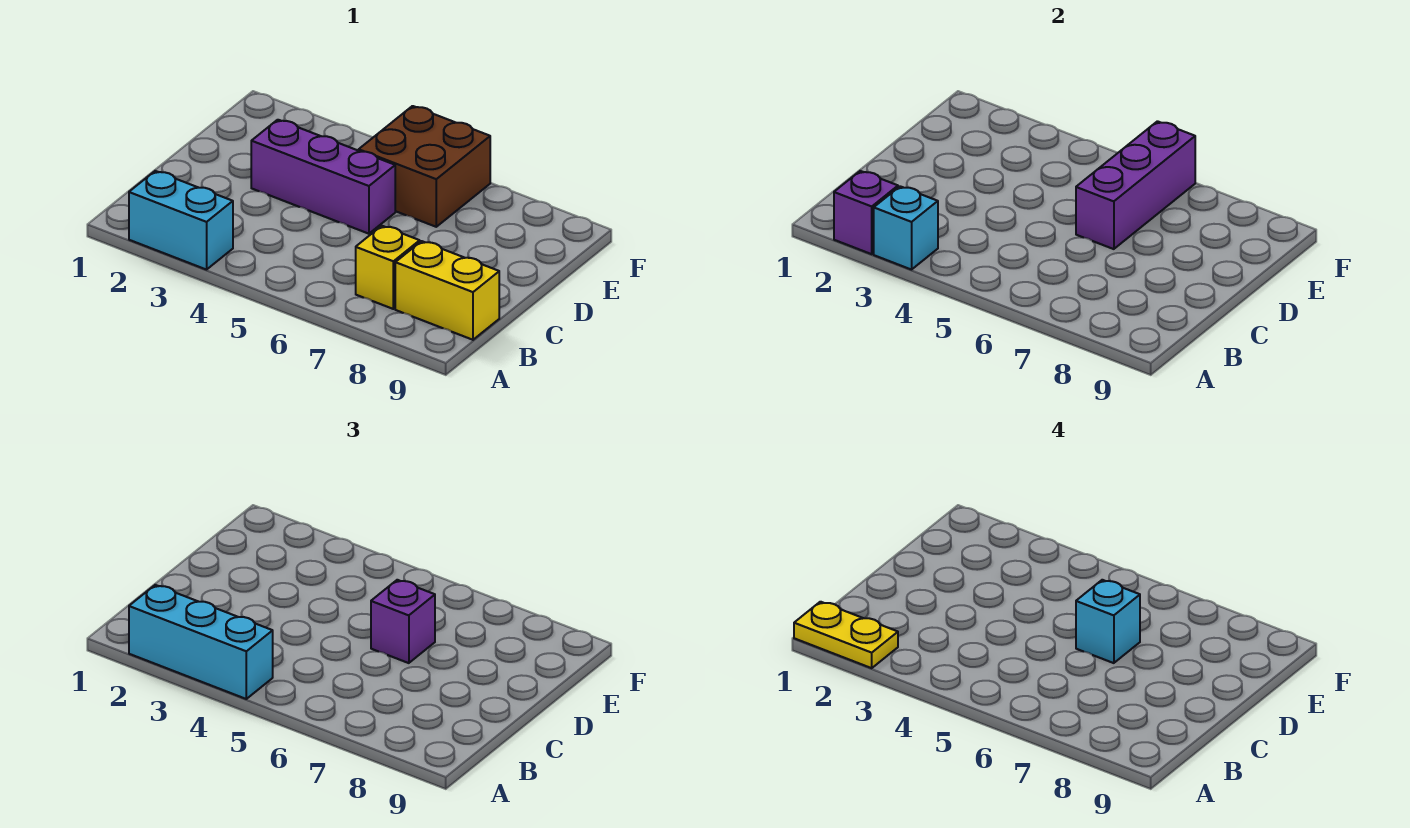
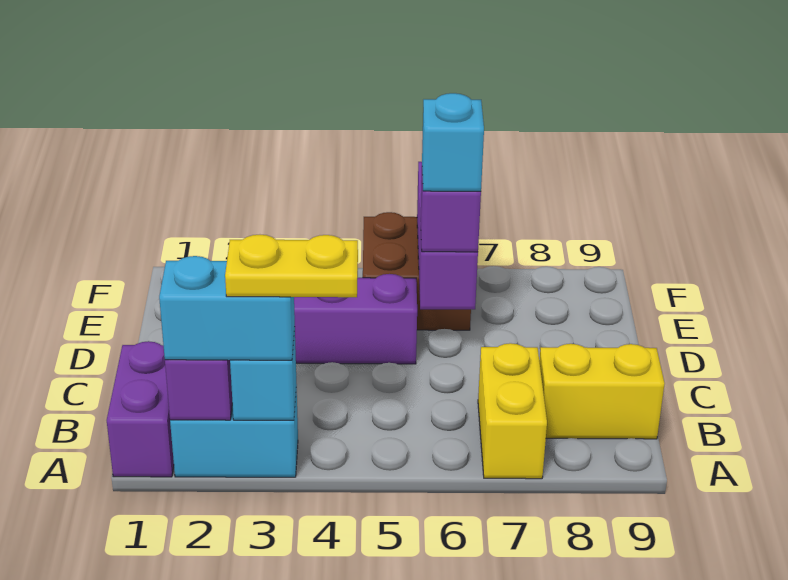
none -> purple 1x2 brick [107,341,174,477]
yellow 1x2 plate [794,602,898,668] -> yellow 1x2 plate moved to [225,235,358,297]
cyan 1x3 brick [129,585,273,699] -> cyan 1x2 brick [159,256,295,360]
yellow 1x1 brick [356,226,420,309] -> yellow 1x2 brick [478,343,547,479]

